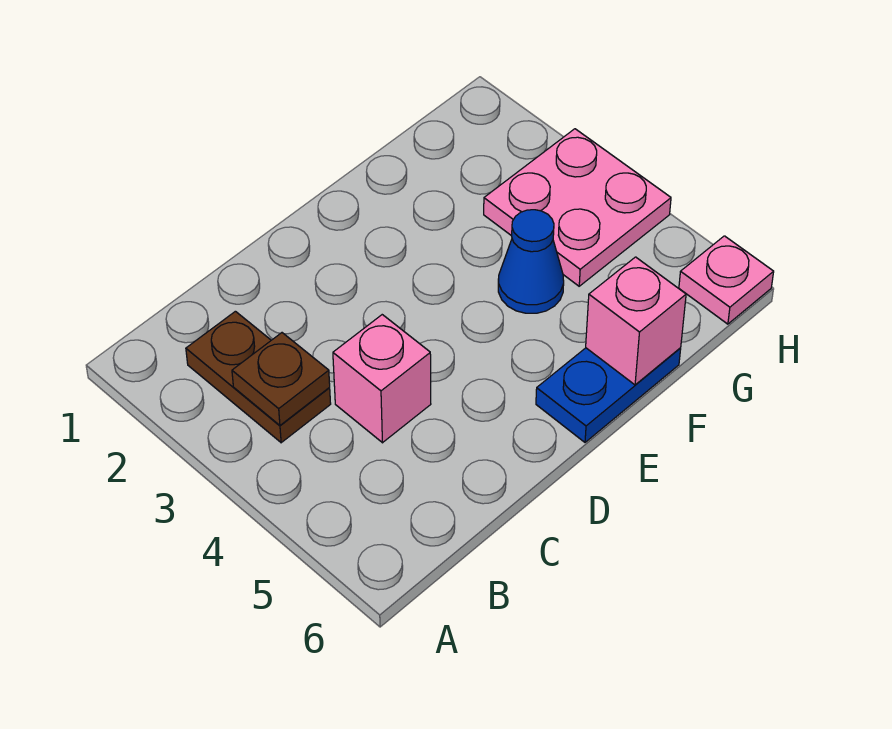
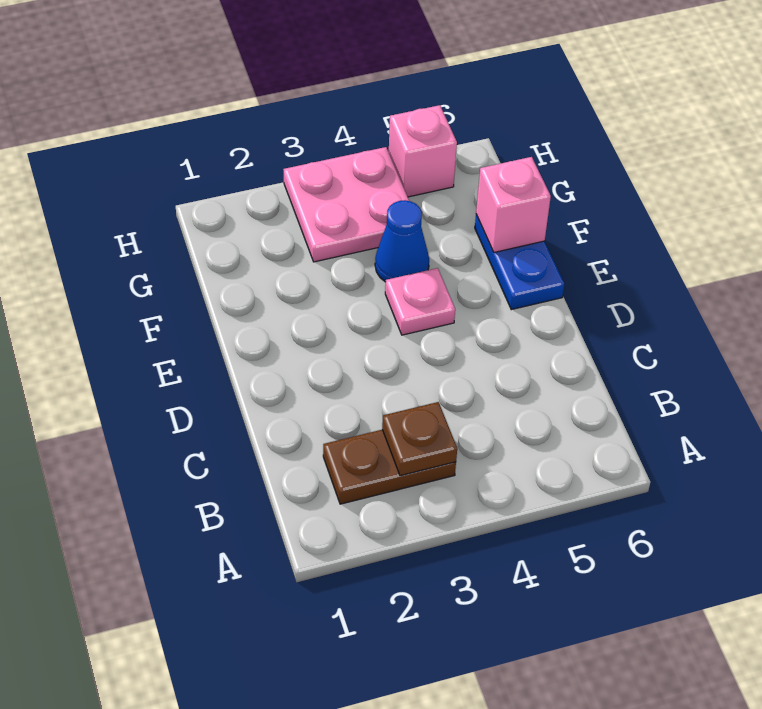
pink 1x1 brick [333,315,431,443] -> pink 1x1 brick moved to [389,105,457,197]
pink 1x1 plate [679,236,774,324] -> pink 1x1 plate moved to [385,268,455,335]

